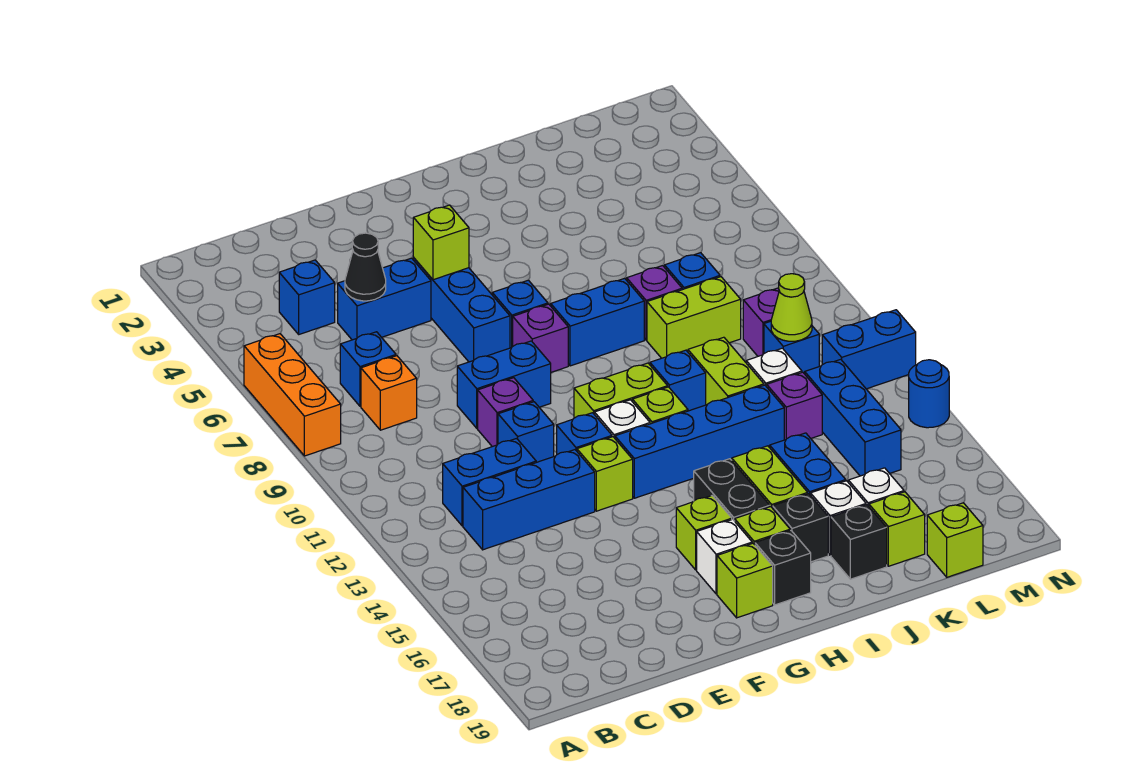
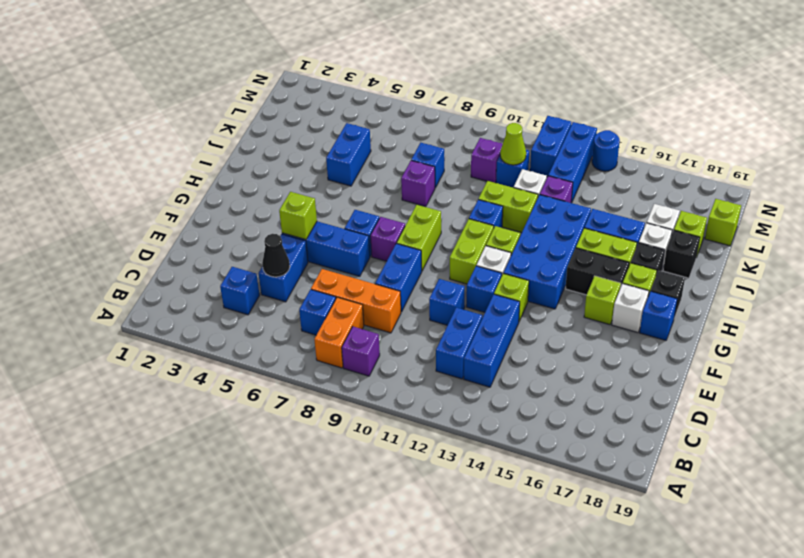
orange 1x3 brick [244,334,341,456] -> orange 1x3 brick moved to [311,269,401,333]
orange 1x1 brick [361,356,417,430] -> orange 1x2 brick [314,297,364,368]
purple 1x1 brick [478,378,533,447] -> purple 1x1 brick moved to [342,327,380,376]
blue 1x4 brick [615,385,784,498] -> blue 2x4 brick [503,195,591,309]
lime 1x1 brick [717,543,773,618] -> blue 1x1 brick [640,291,677,340]
blue 1x2 brick [551,278,644,366] -> blue 1x2 brick moved to [326,123,371,186]
lime 1x2 brick [647,277,741,358] -> lime 1x2 brick moved to [397,205,441,271]
blue 1x3 brick [805,359,901,476] -> blue 1x3 brick turned to [548,122,597,203]

